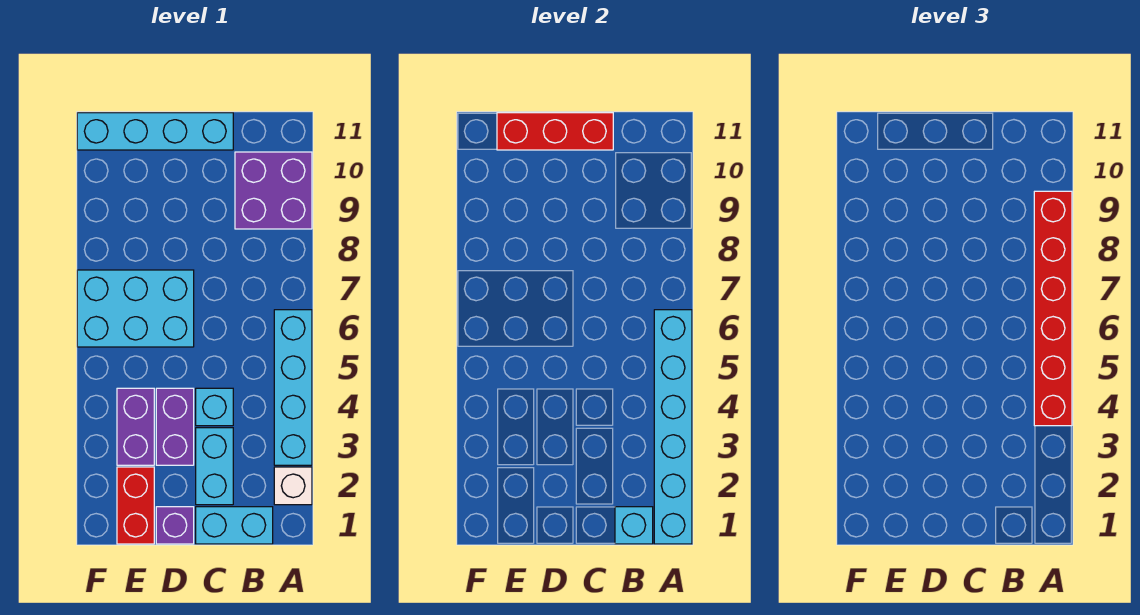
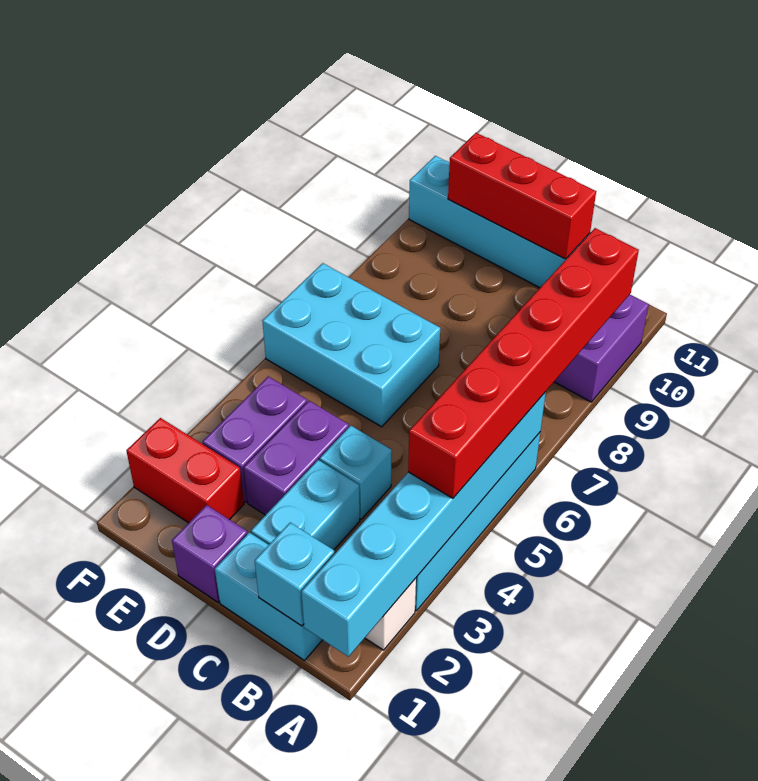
red 1x2 brick [117,467,154,544] -> red 1x2 brick turned to [126,418,244,523]

